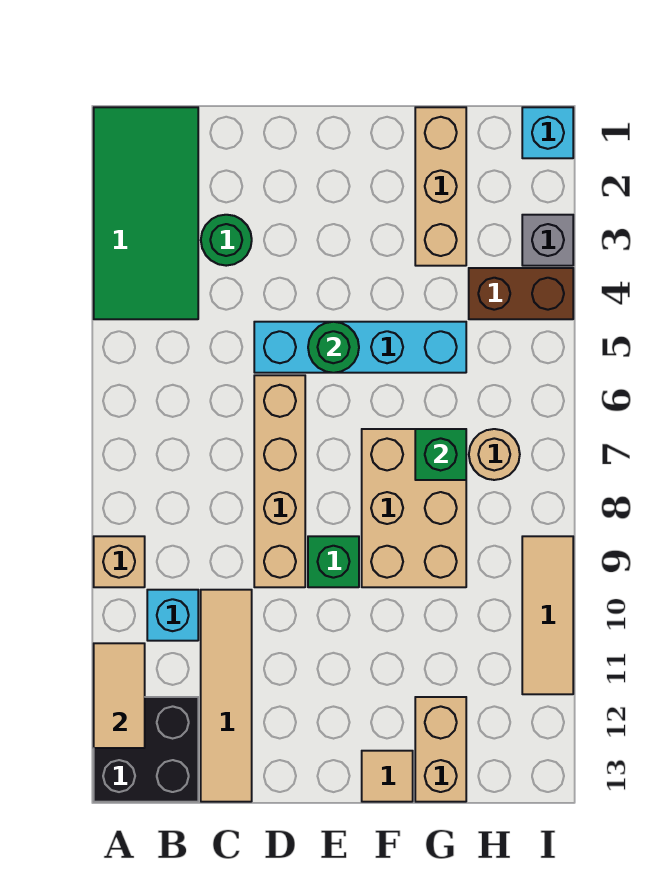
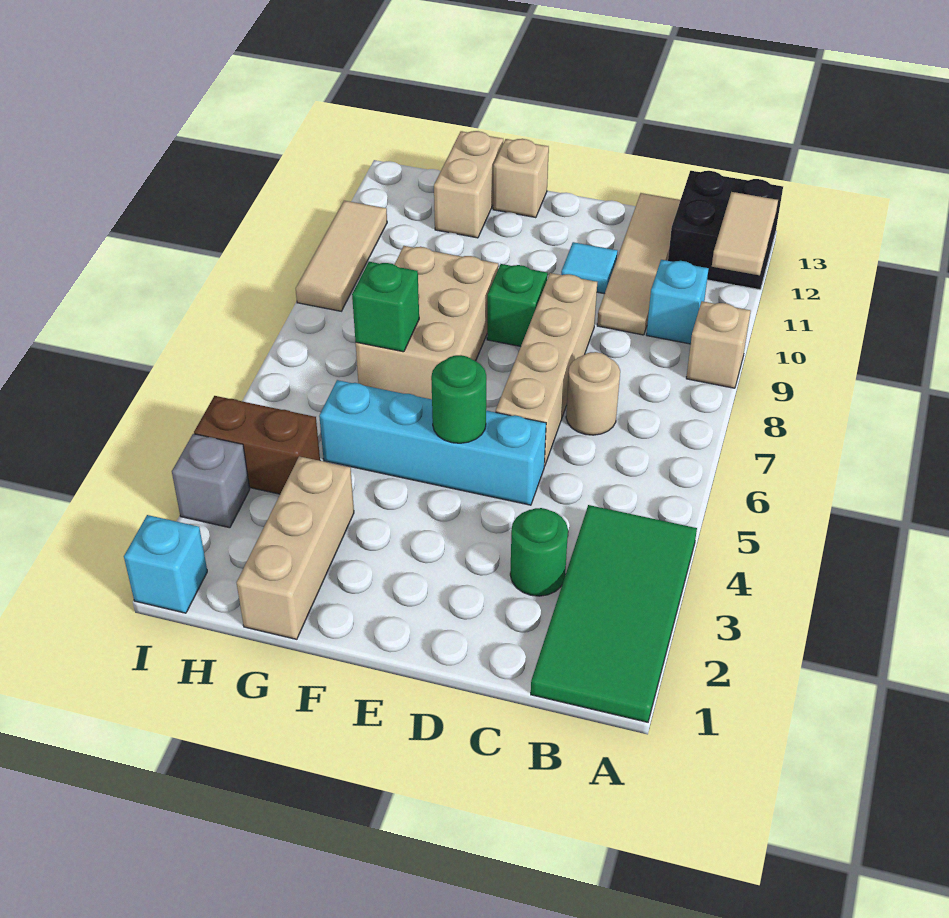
none -> cyan 1x1 tile [561,242,618,294]
tan 1x1 tile [362,751,413,802] -> tan 1x1 brick [493,139,549,218]
tan 1x1 round brick [469,429,520,480] -> tan 1x1 round brick moved to [566,352,620,435]

